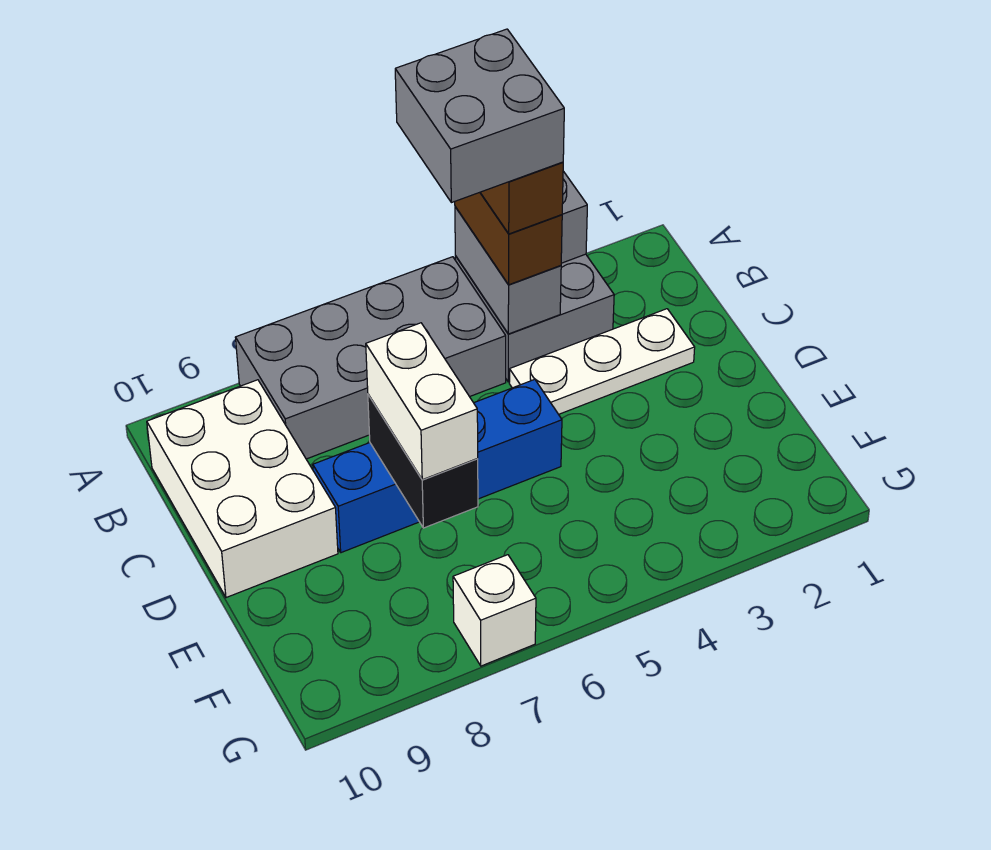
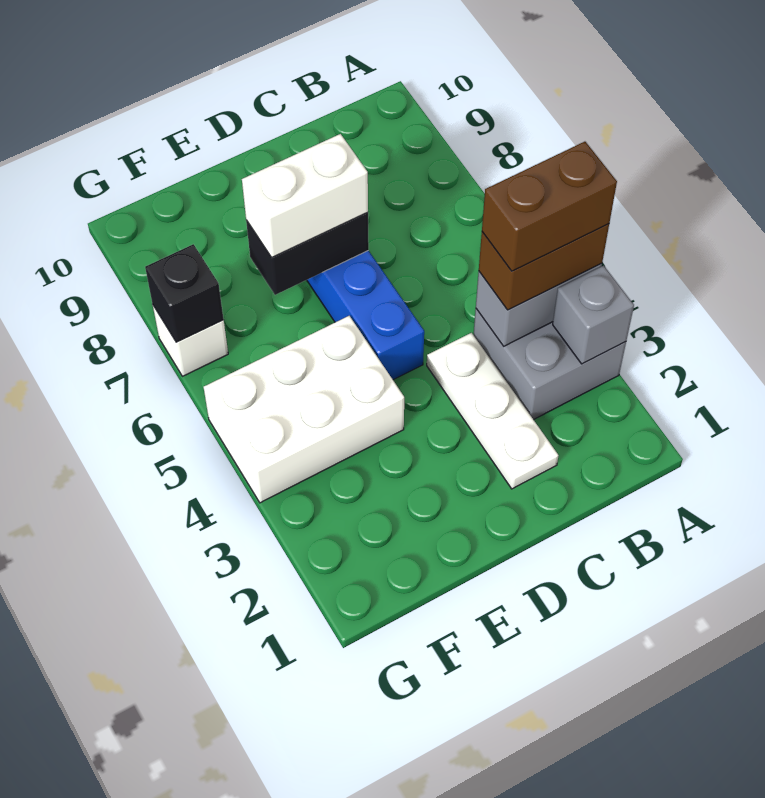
grey 2x2 brick [395,29,564,203] -> none
grey 2x4 brick [236,257,506,459] -> none
white 2x3 brick [147,380,338,598] -> white 2x3 brick moved to [204,316,404,503]
none -> black 1x1 brick [145,244,224,342]

